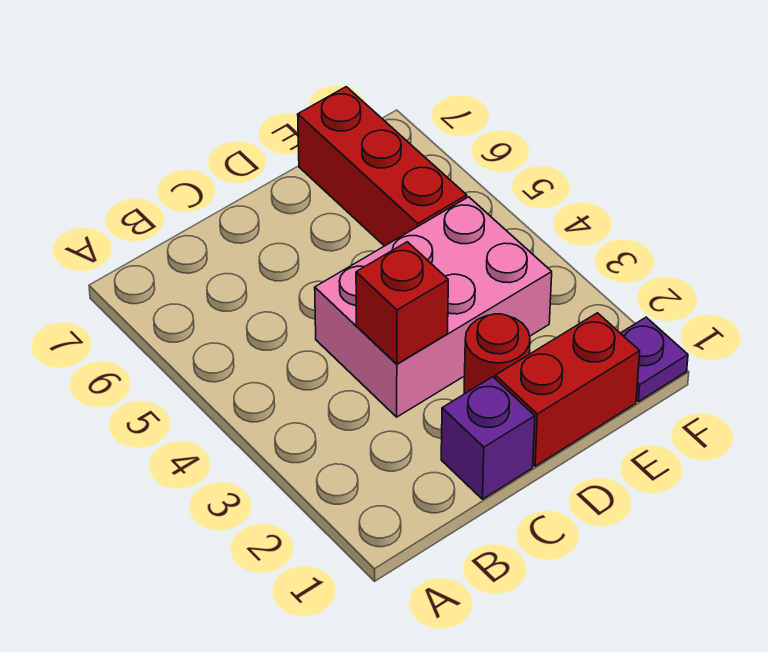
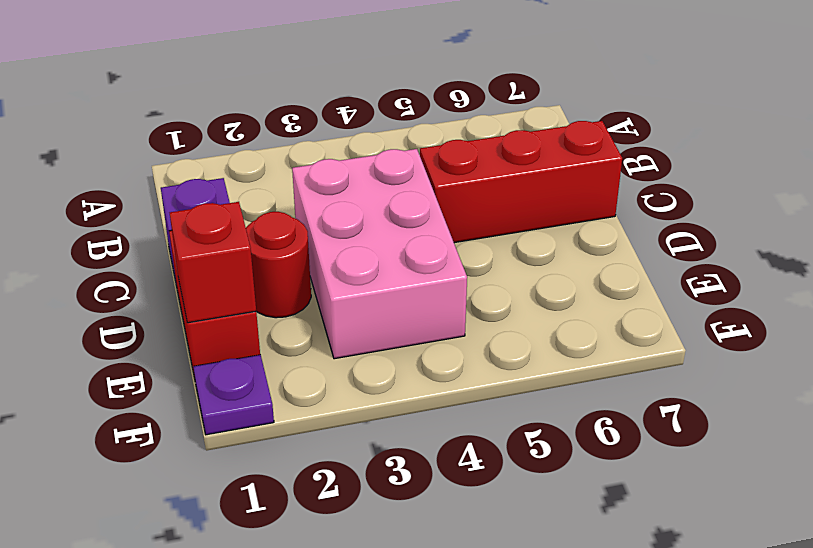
red 1x1 brick [356,242,448,364] -> red 1x1 brick moved to [170,202,256,323]
red 1x3 brick [298,87,467,246] -> red 1x3 brick moved to [420,121,622,243]

